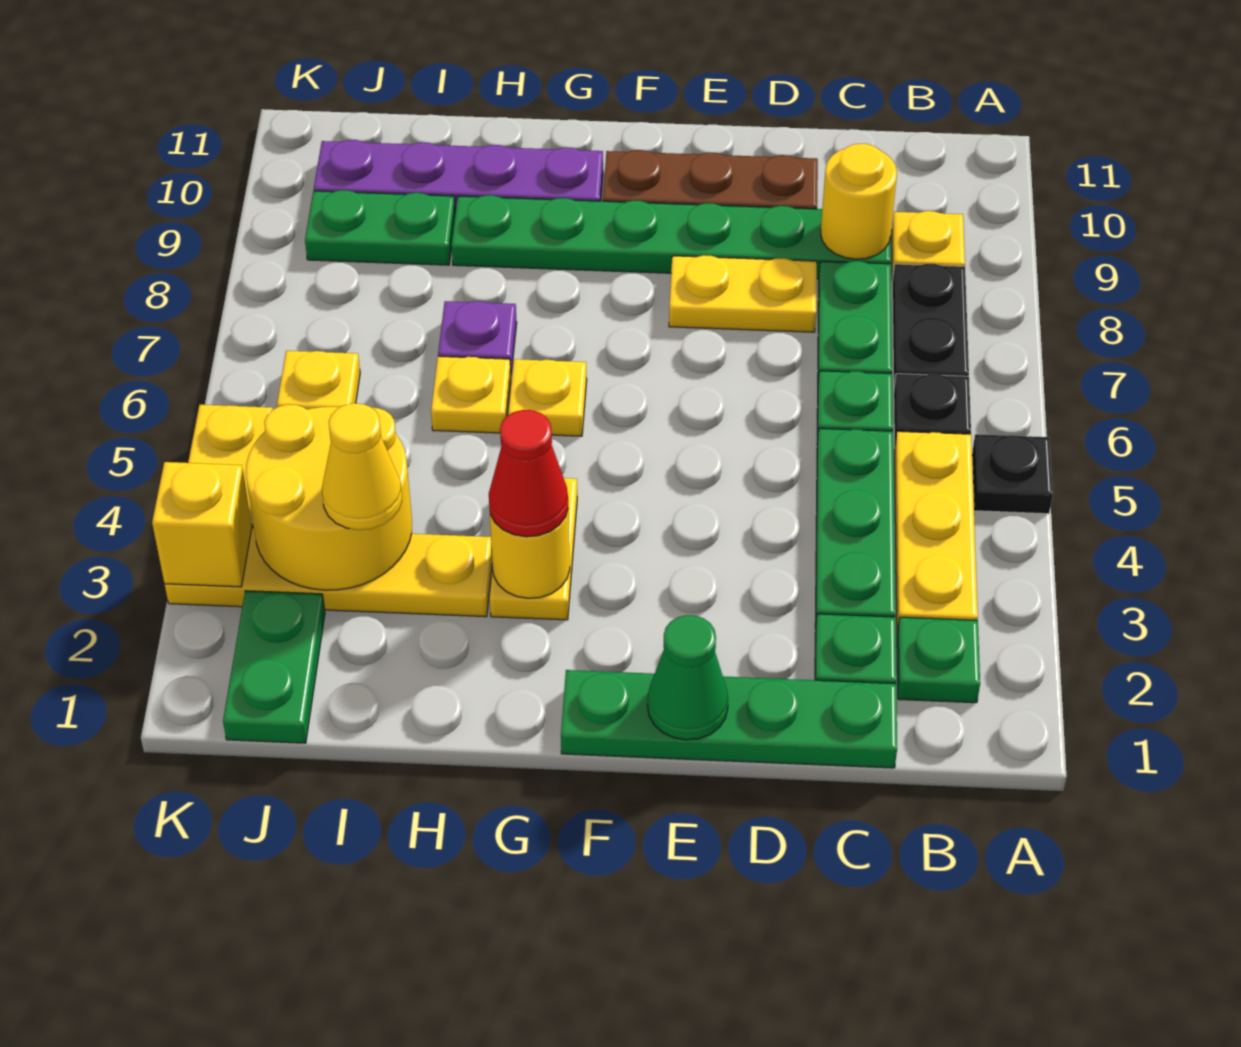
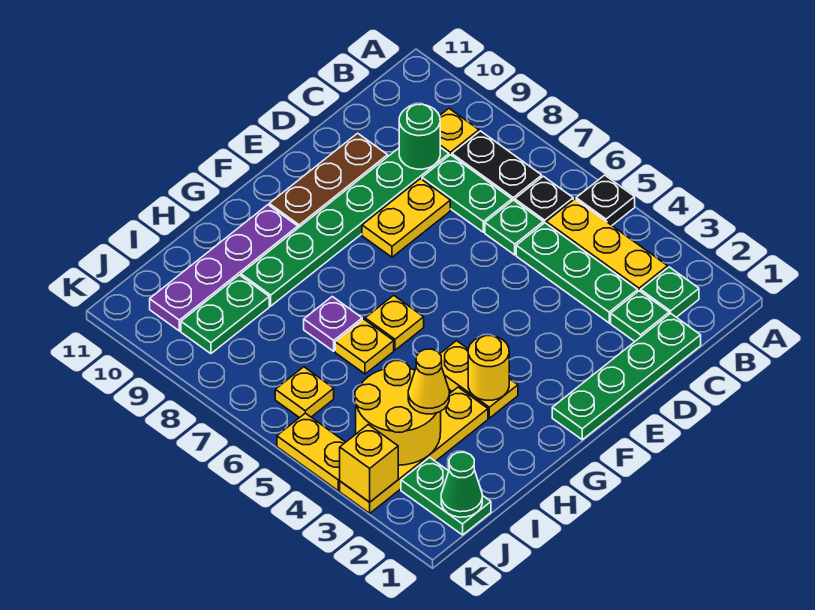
yellow 1x1 round brick [821,144,897,259] -> green 1x1 round brick [399,104,440,169]
green 1x1 cone [647,615,728,740] -> green 1x1 cone moved to [441,452,482,517]
red 1x1 cone [489,410,568,537] -> none

